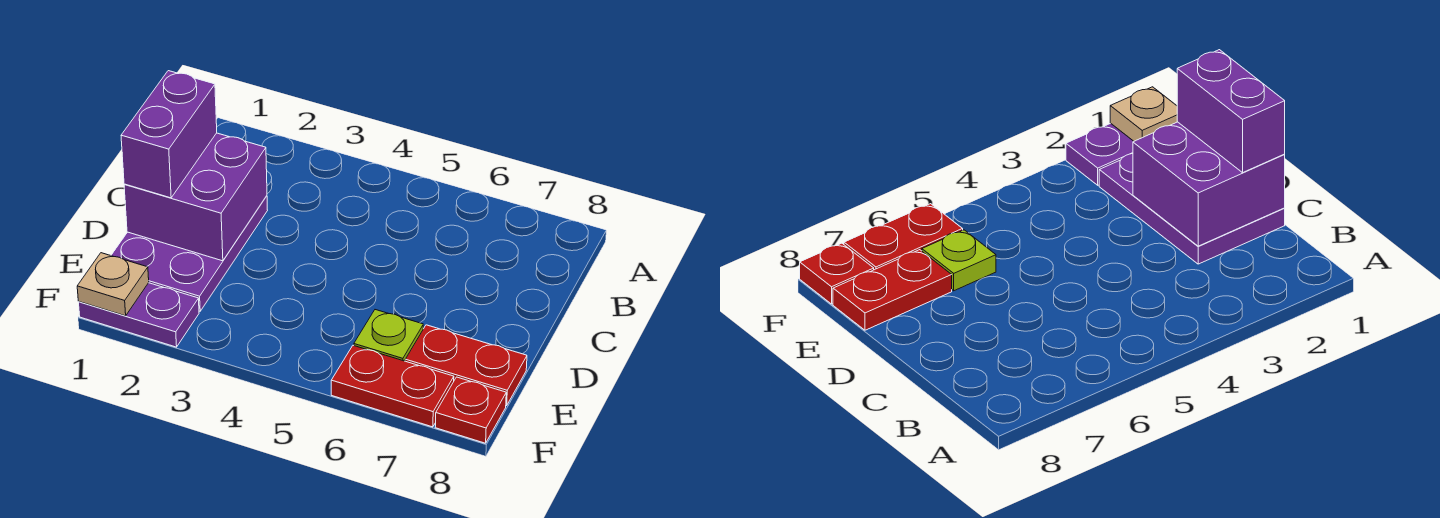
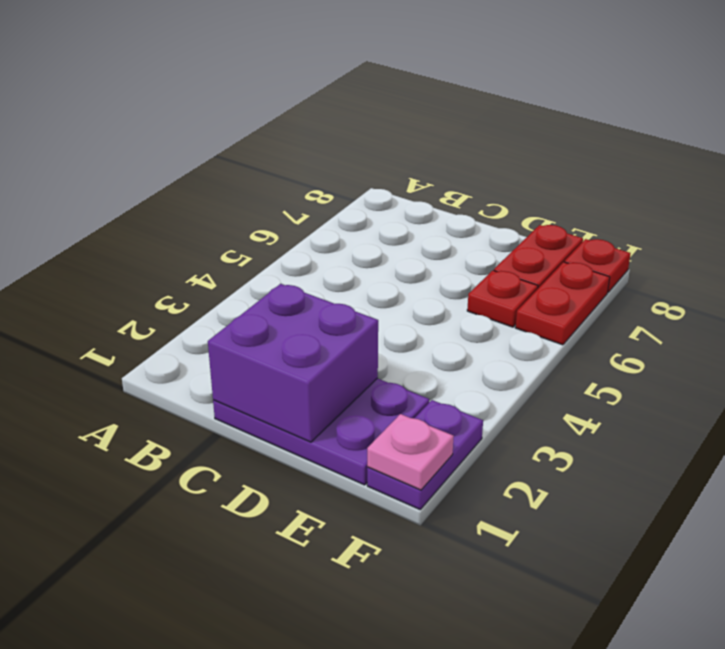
purple 1x2 brick [121,71,217,198] -> none
lime 1x1 plate [354,310,423,361] -> red 1x1 plate [467,270,538,327]
tan 1x1 plate [77,253,149,316] -> pink 1x1 plate [367,414,454,490]

